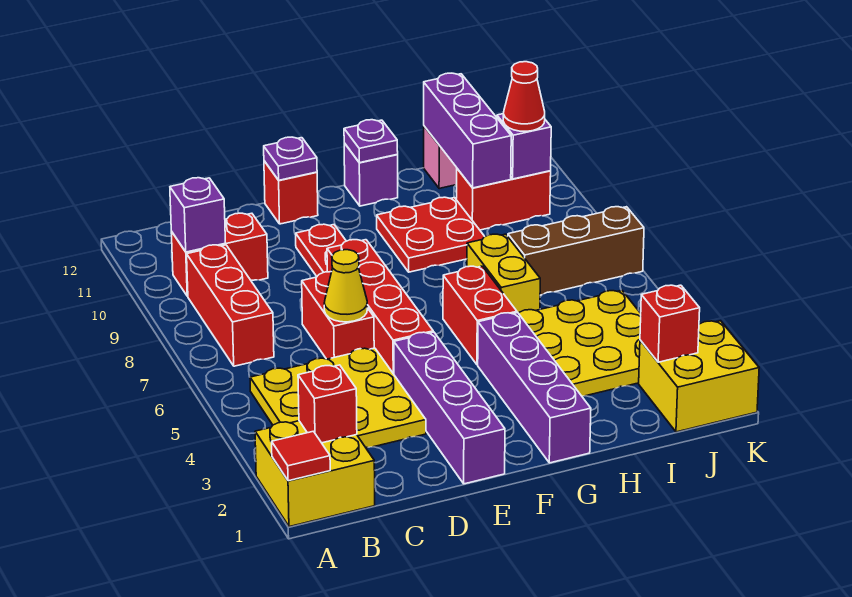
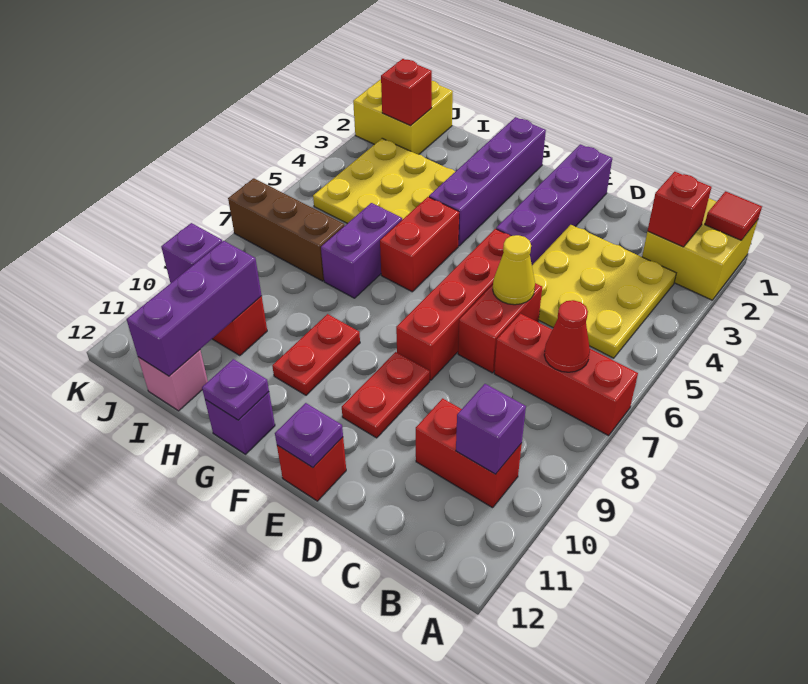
red 1x3 brick [187,245,274,366] -> red 1x3 brick turned to [494,314,638,436]
red 2x2 plate [377,197,485,272] -> red 1x2 plate [272,314,360,395]
yellow 1x2 brick [467,234,540,313] -> purple 1x2 brick [321,203,402,298]
red 1x1 cone [503,62,545,131] -> red 1x1 cone moved to [544,300,590,372]

